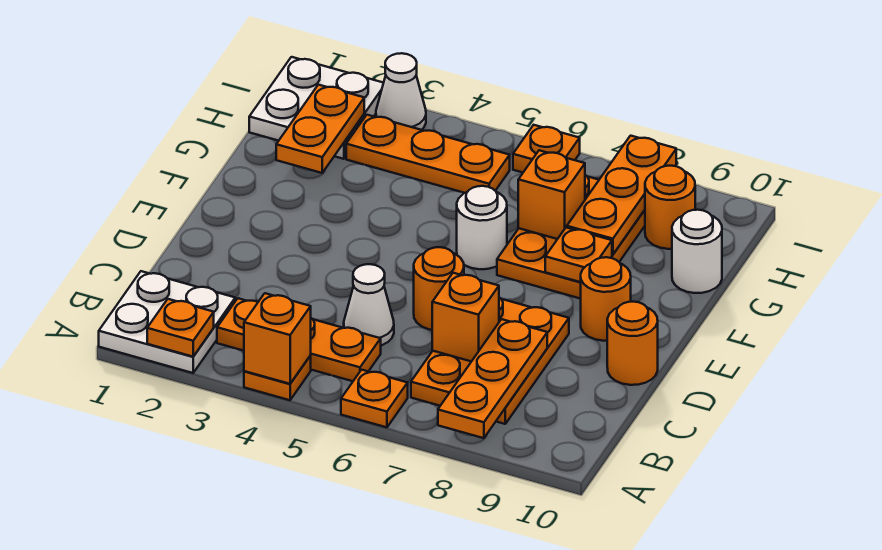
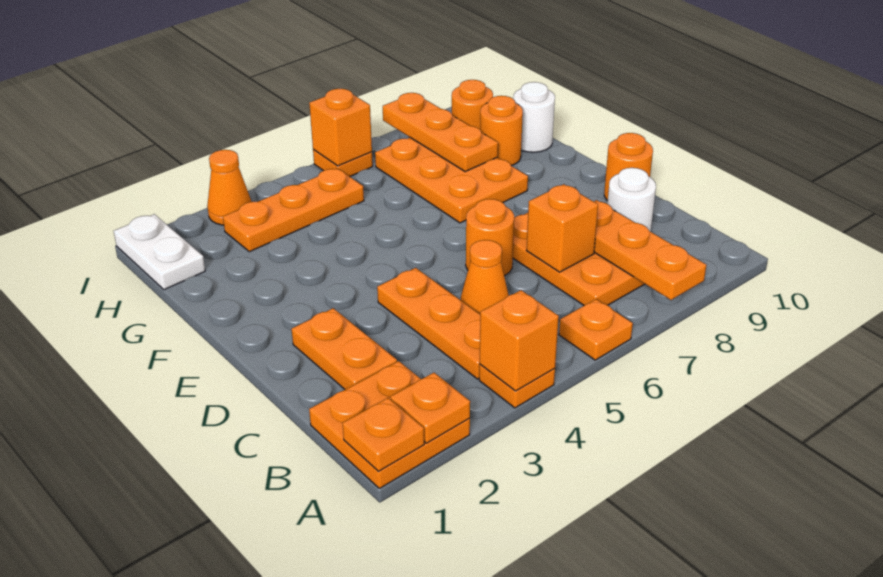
white 2x2 plate [99,271,235,373] -> orange 2x2 plate [309,361,470,489]
orange 1x3 plate [217,298,381,381] -> orange 1x3 plate turned to [377,268,480,379]
white 1x1 cone [344,264,394,346] -> orange 1x1 cone [461,240,509,314]
orange 1x1 round brick [581,257,631,341] -> orange 1x1 round brick moved to [480,96,523,165]
white 1x1 round brick [457,186,507,269] -> white 1x1 round brick moved to [607,168,656,232]
orange 1x1 plate [545,227,612,282] -> orange 1x1 plate moved to [342,398,424,471]
orange 1x2 plate [276,85,364,173] -> orange 1x2 plate moved to [292,308,397,389]
orange 1x1 brick [518,150,585,239] -> orange 1x1 brick moved to [309,89,372,166]
white 2x2 plate [249,57,383,159] -> white 1x2 plate [114,214,205,290]
white 1x1 cone [376,53,426,130] -> orange 1x1 cone [207,150,252,225]

